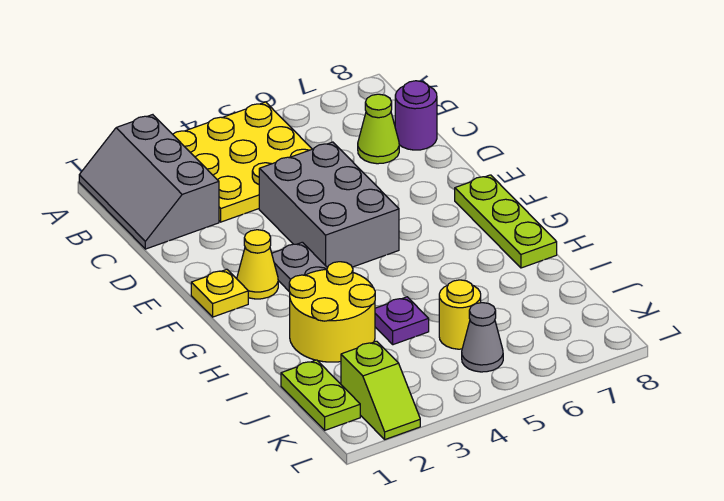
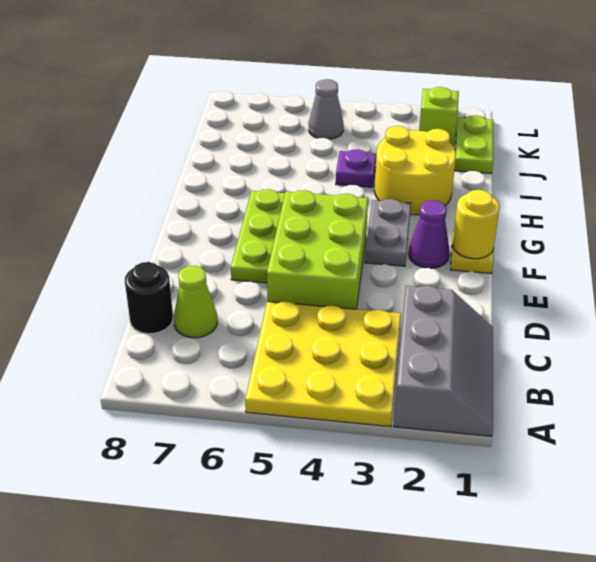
purple 1x1 round brick [395,81,437,150] -> black 1x1 round brick [125,262,173,334]
grey 2x3 brick [259,142,399,268] -> lime 2x3 brick [267,190,368,309]
yellow 1x1 cone [237,230,278,299] -> purple 1x1 cone [409,200,450,268]
lime 1x3 plate [455,175,557,268] -> lime 1x3 plate moved to [231,189,285,283]
yellow 1x1 round brick [439,280,481,349] -> yellow 1x1 round brick moved to [453,190,500,259]

